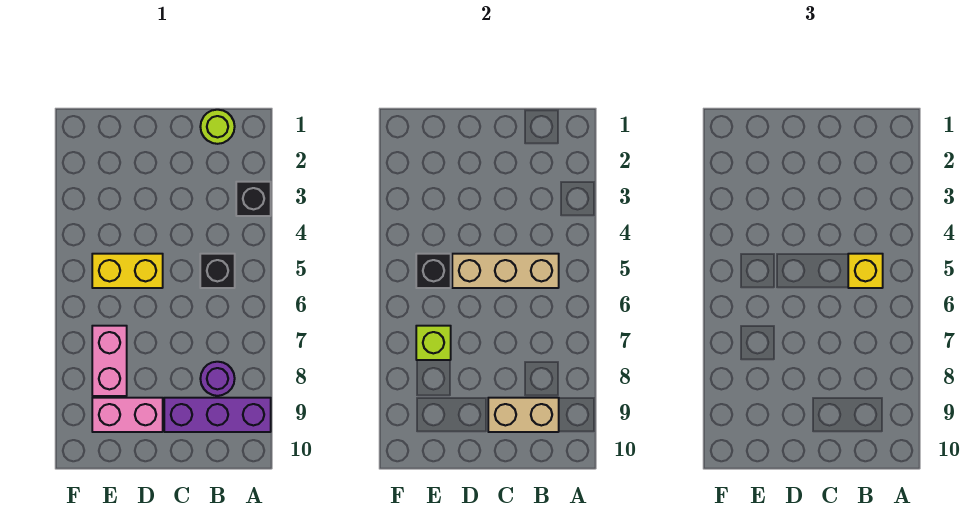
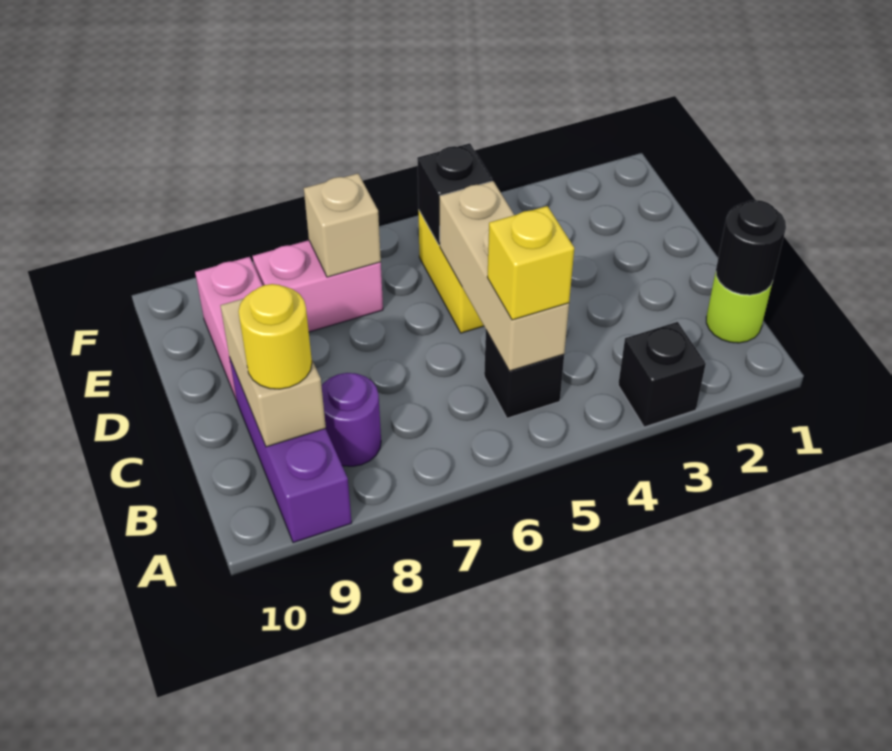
none -> black 1x1 round brick [716,200,786,295]
none -> yellow 1x1 round brick [238,284,312,389]
lime 1x1 brick [416,326,451,360] -> tan 1x1 brick [304,174,381,277]

